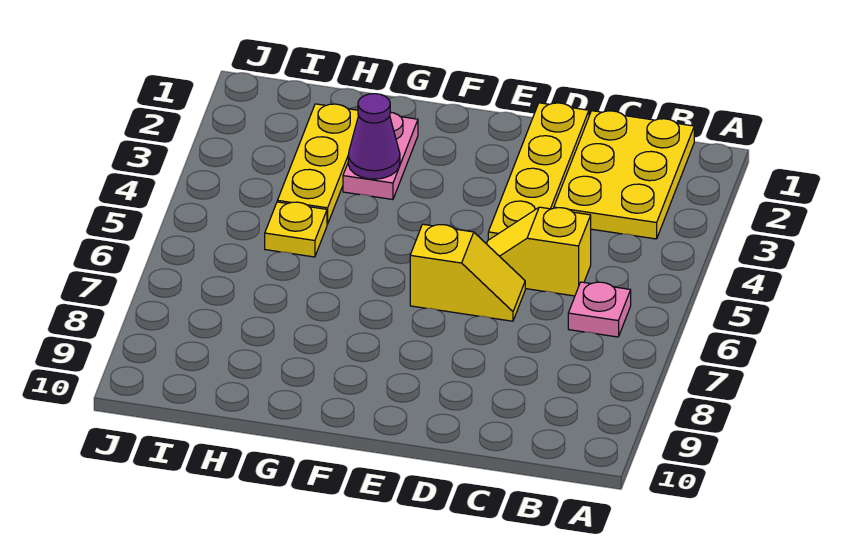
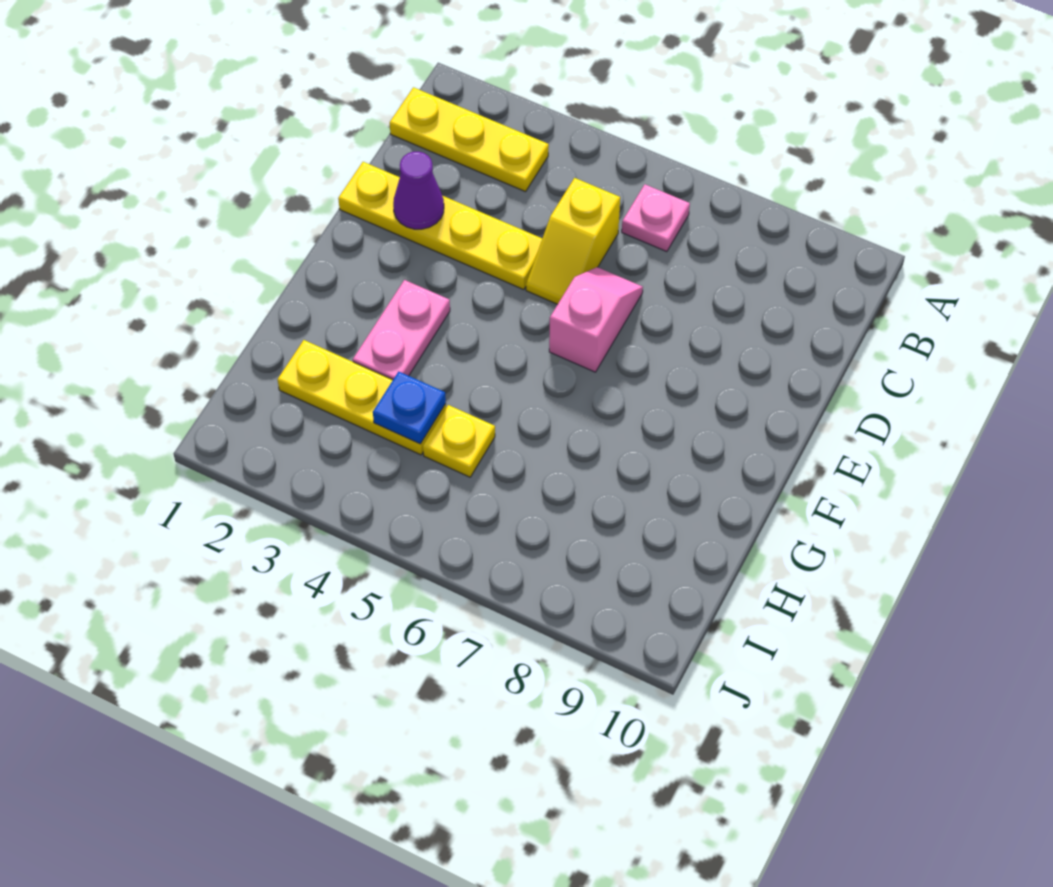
yellow 2x3 plate [554,111,694,239] -> yellow 1x3 plate [390,87,549,192]
yellow 1x2 slope [410,224,525,321] -> pink 1x2 slope [549,267,643,372]
pink 1x2 plate [343,112,418,199] -> pink 1x2 plate turned to [353,280,450,380]
purple 1x1 cone [348,94,400,179] -> purple 1x1 cone moved to [393,152,444,229]
none -> blue 1x1 plate [373,372,446,444]

